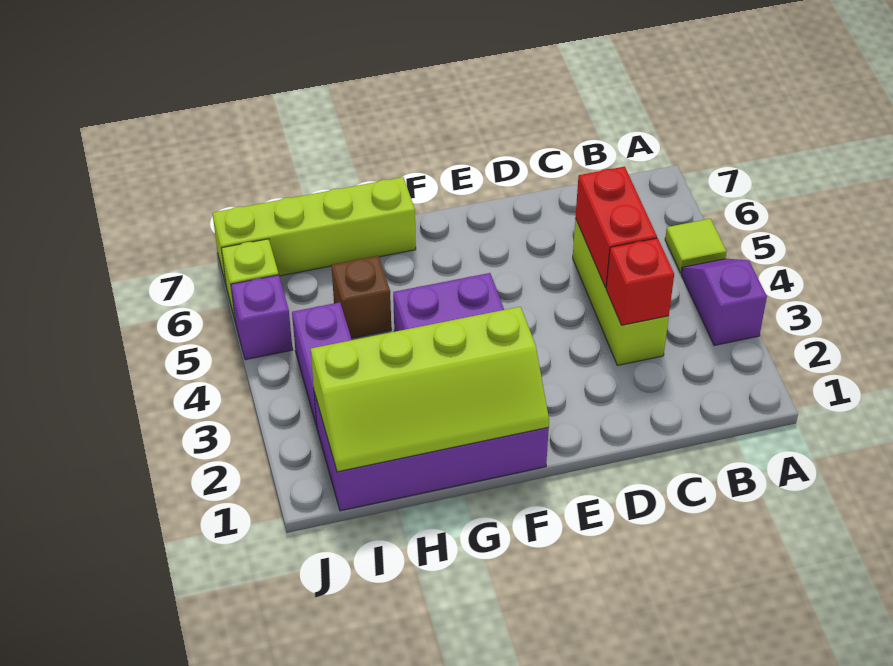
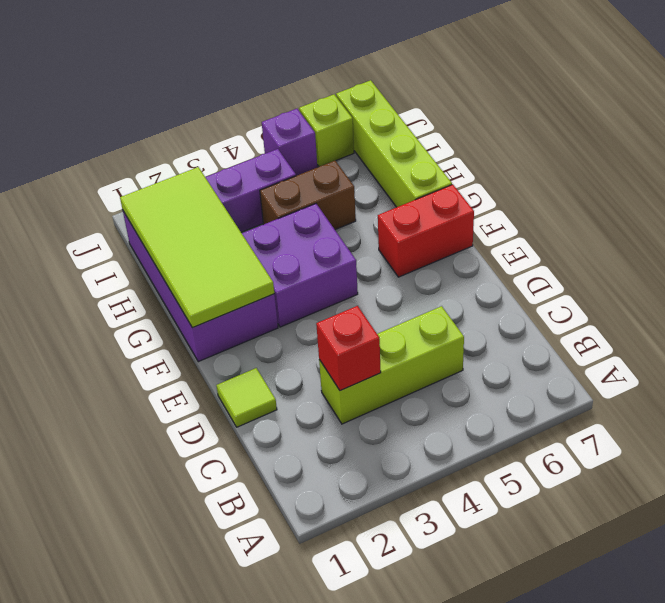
purple 1x2 slope [681,259,767,346] -> none
lime 1x1 tile [665,219,727,273] -> lime 1x1 tile moved to [216,368,277,427]
red 1x2 brick [575,166,657,288] -> red 1x2 brick moved to [378,185,474,277]
lime 2x4 slope [311,307,549,472] -> lime 2x4 tile [120,167,274,328]
brown 1x1 brick [331,256,391,339] -> brown 1x2 brick [260,161,356,230]

